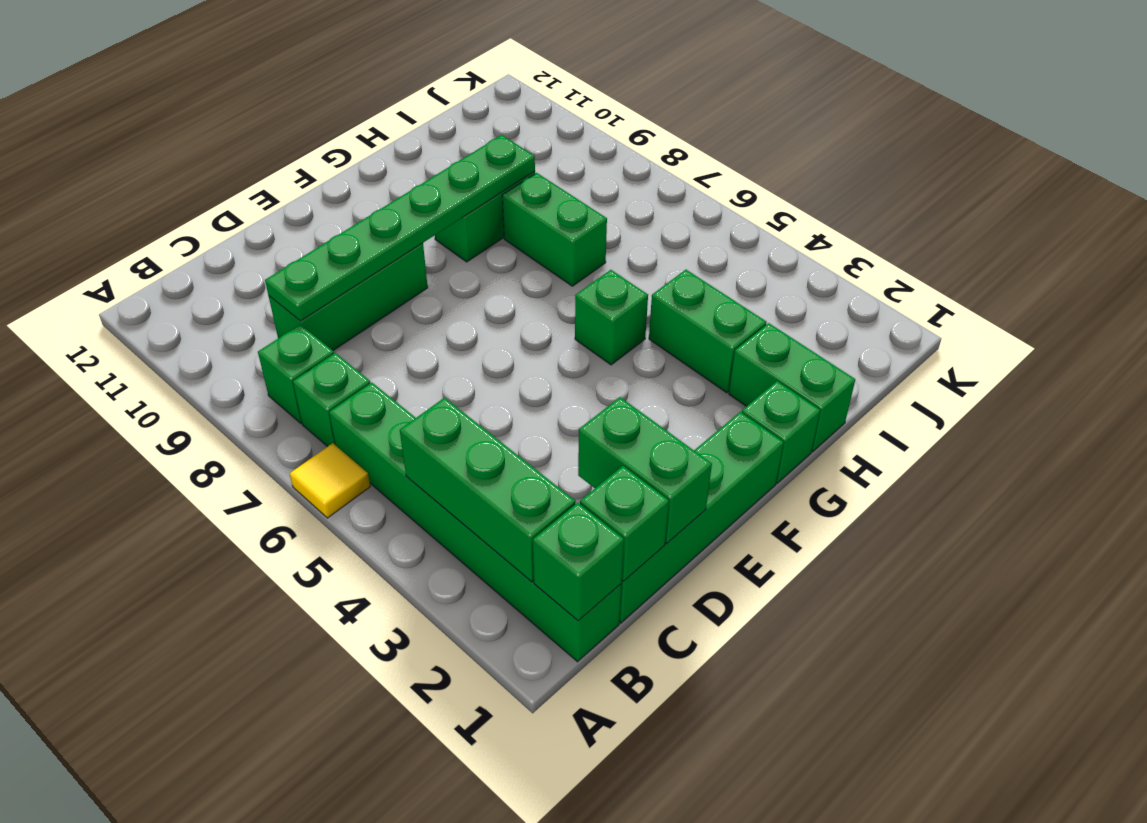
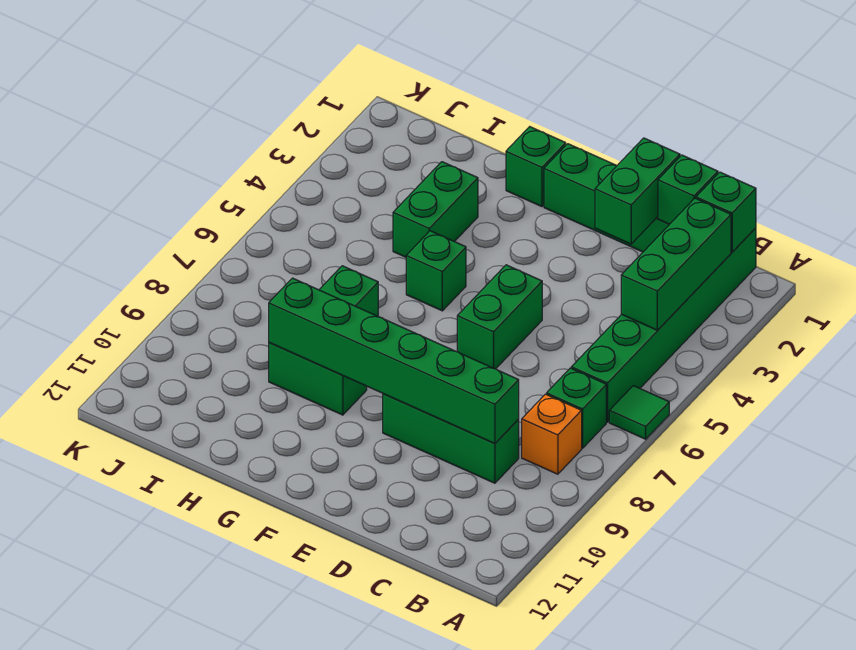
yellow 1x1 tile [290,443,370,518] -> green 1x1 tile [609,386,669,439]
green 1x1 brick [258,325,334,423] -> orange 1x1 brick [522,394,582,474]
green 1x6 plate [265,135,535,321] -> green 1x6 brick [269,278,519,443]
green 1x2 brick [729,323,855,452] -> green 1x2 brick moved to [457,265,542,369]

